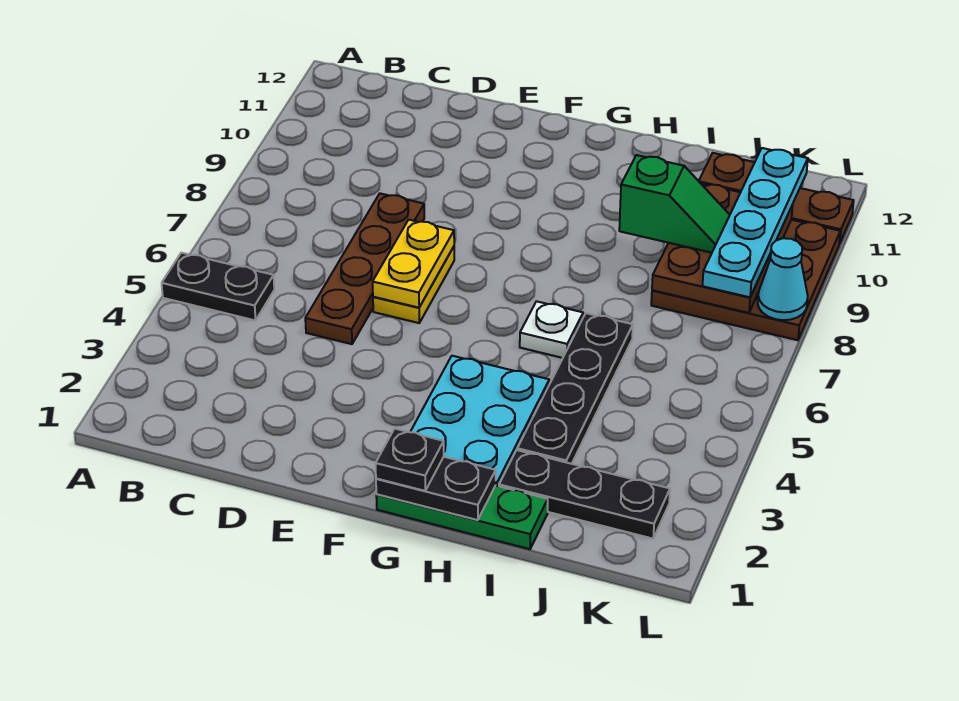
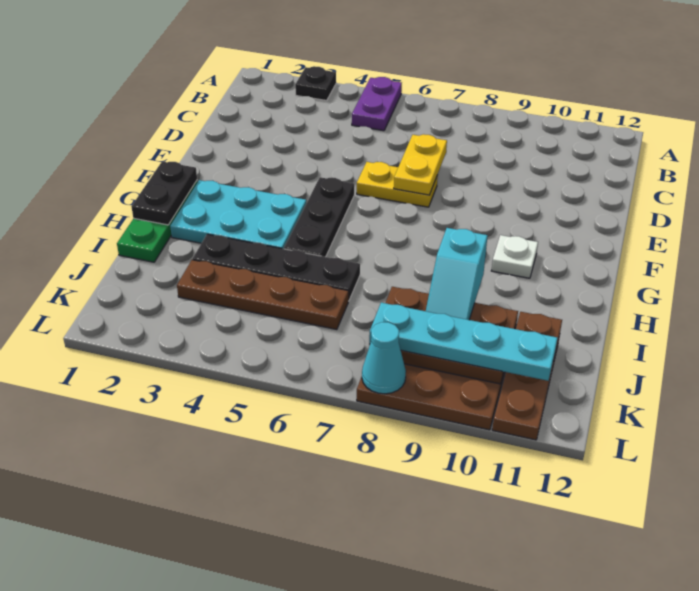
black 1x2 plate [162,253,274,320] -> purple 1x2 plate [352,77,402,131]
brown 1x4 plate [305,193,424,344] -> brown 1x4 plate moved to [177,260,348,330]
yellow 1x2 plate [373,220,454,308] -> yellow 1x2 plate turned to [394,134,447,195]
black 1x1 plate [376,429,444,491] -> black 1x1 plate moved to [295,66,336,100]
white 1x1 plate [520,301,583,358] -> white 1x1 plate moved to [491,235,538,278]
black 1x3 plate [499,450,670,539] -> black 1x3 plate moved to [284,177,354,257]
green 1x2 slope [619,155,730,253] -> cyan 1x2 slope [426,228,488,320]

